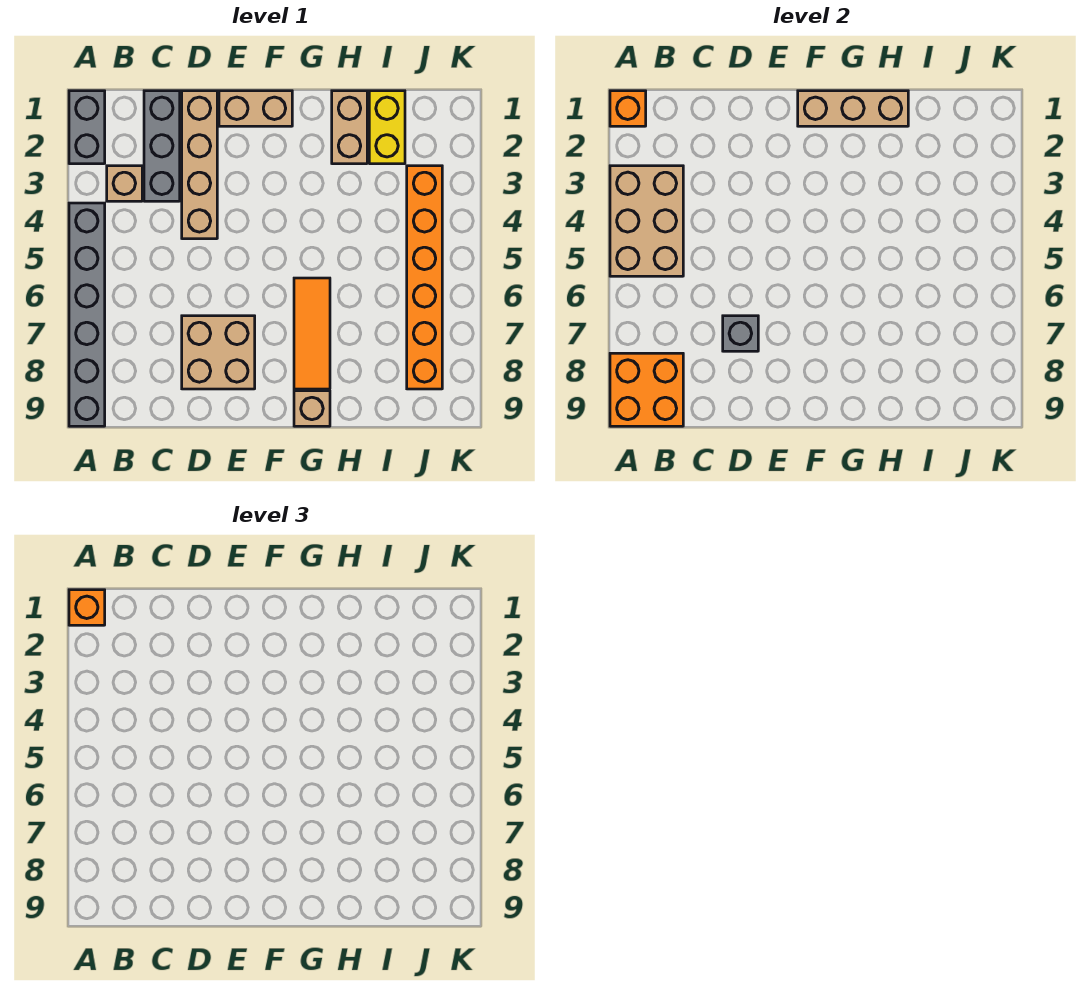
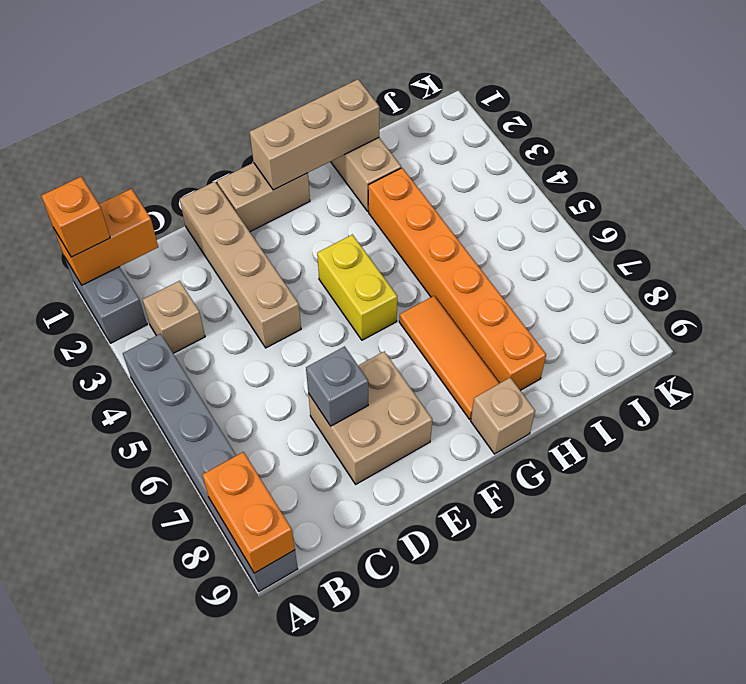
orange 1x1 brick [610,91,646,126] -> orange 1x2 brick [54,189,158,285]
tan 2x3 brick [610,166,683,276] -> none
orange 2x2 brick [610,353,683,426] -> orange 1x2 brick [202,452,295,573]
grey 1x3 brick [144,91,180,201] -> none
yellow 1x2 brick [369,91,405,164] -> yellow 1x2 brick moved to [317,235,397,340]
orange 1x6 brick [407,166,442,389] -> orange 1x6 brick moved to [368,168,546,390]

